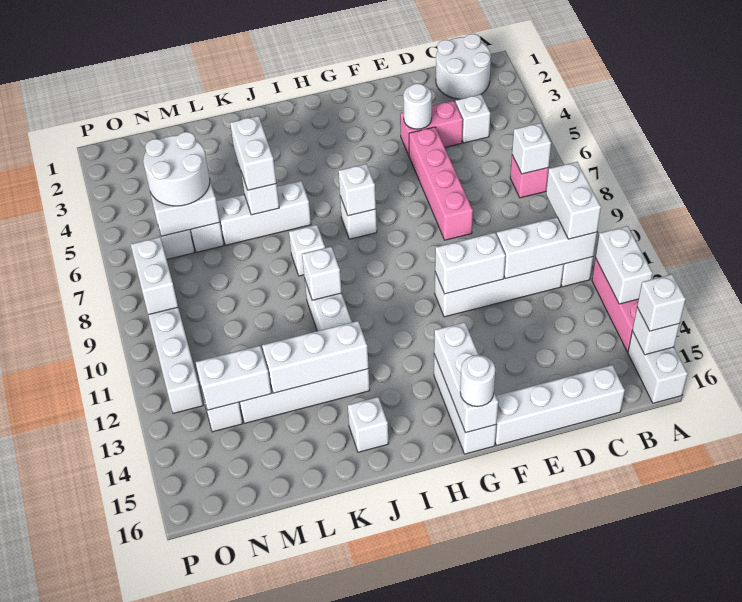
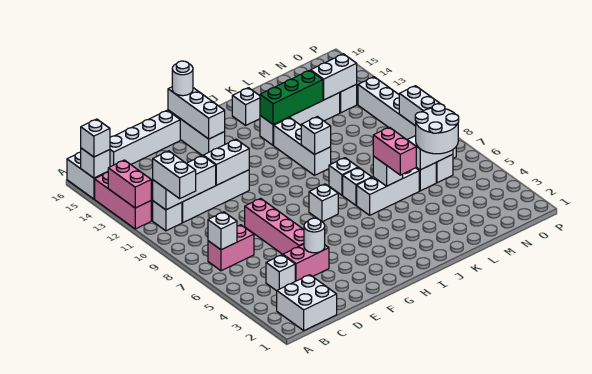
white 1x2 brick [595,226,653,304] -> pink 1x2 brick [108,160,151,208]
white 2x2 round brick [436,34,491,99] -> white 2x2 brick [277,275,337,330]
pink 1x1 brick [510,155,549,198] -> pink 1x2 brick [208,225,254,271]
white 1x1 brick [338,164,376,216] -> white 1x1 brick moved to [343,168,372,205]
white 1x3 brick [262,321,369,393] -> green 1x3 brick [260,70,323,124]
white 1x2 brick [230,116,276,190] -> pink 1x2 brick [373,127,416,175]

